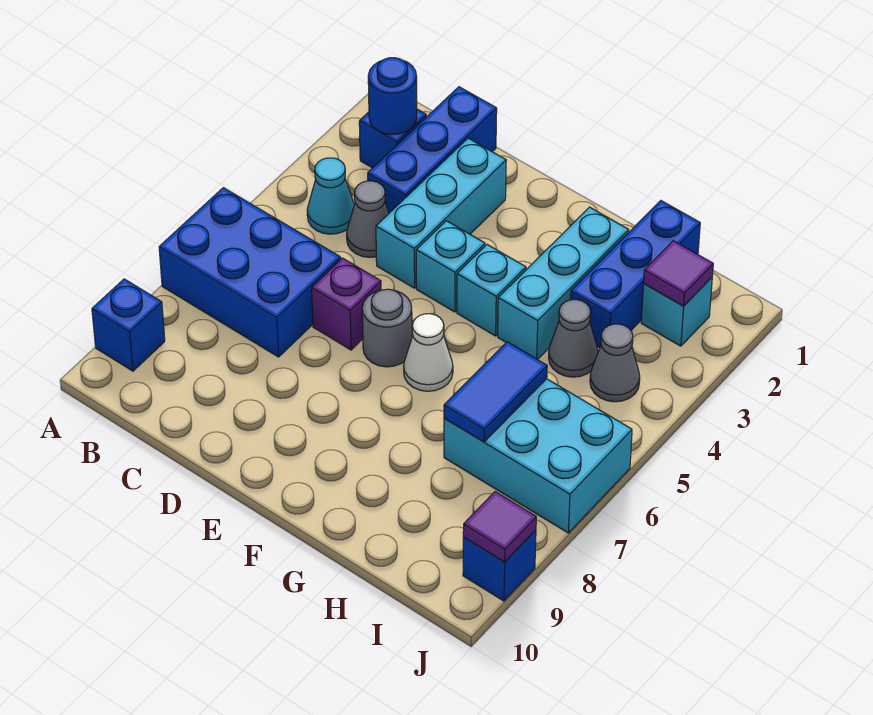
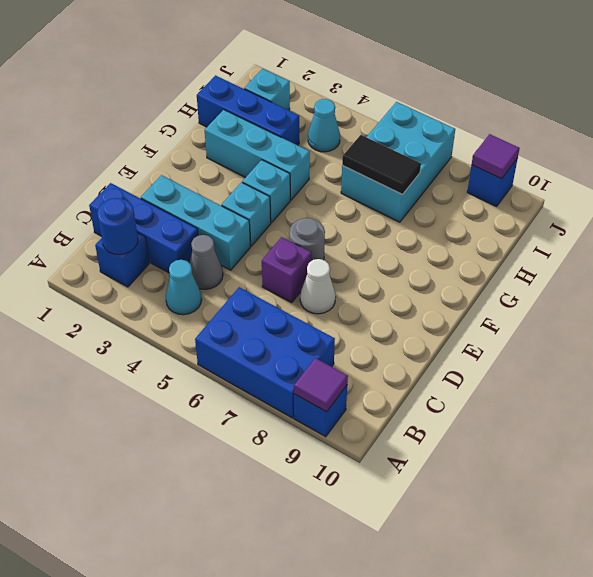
blue 2x3 brick [159,188,341,357] -> blue 2x3 brick turned to [195,287,335,418]
white 1x1 cone [404,314,453,391] -> white 1x1 cone moved to [300,259,336,314]
grey 1x1 cone [549,300,598,377] -> none
blue 1x2 tile [444,342,547,442] -> black 1x2 tile [342,135,421,195]
purple 1x1 tile [644,241,713,306] -> purple 1x1 tile moved to [294,358,348,412]
grey 1x1 cone [590,324,640,402] -> cyan 1x1 cone [308,99,340,152]

